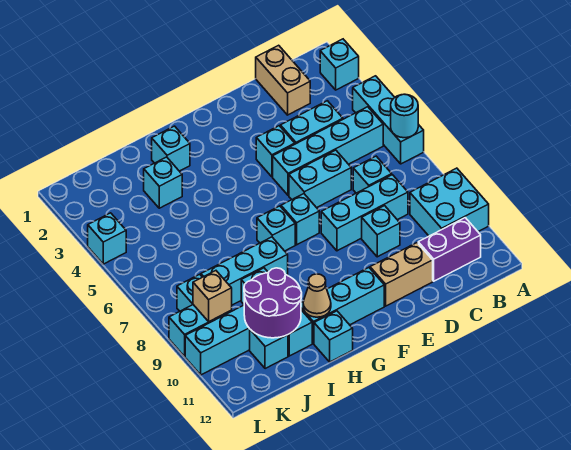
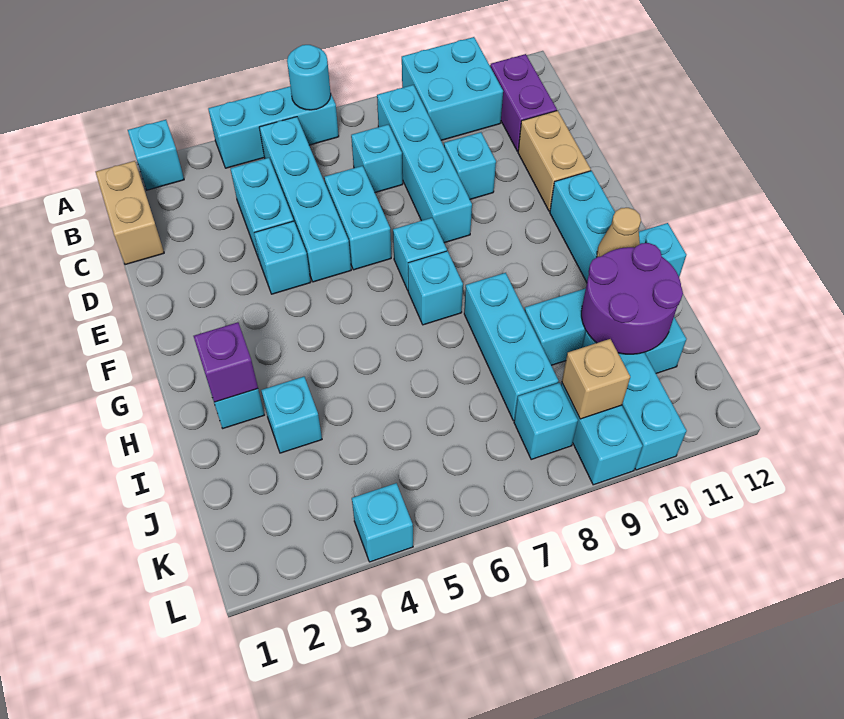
tan 1x2 brick [256,45,310,115] -> tan 1x2 brick turned to [96,161,164,265]
cyan 1x3 brick [321,175,408,251] -> cyan 1x4 brick [377,85,472,243]
none -> purple 1x1 brick [194,322,258,402]

